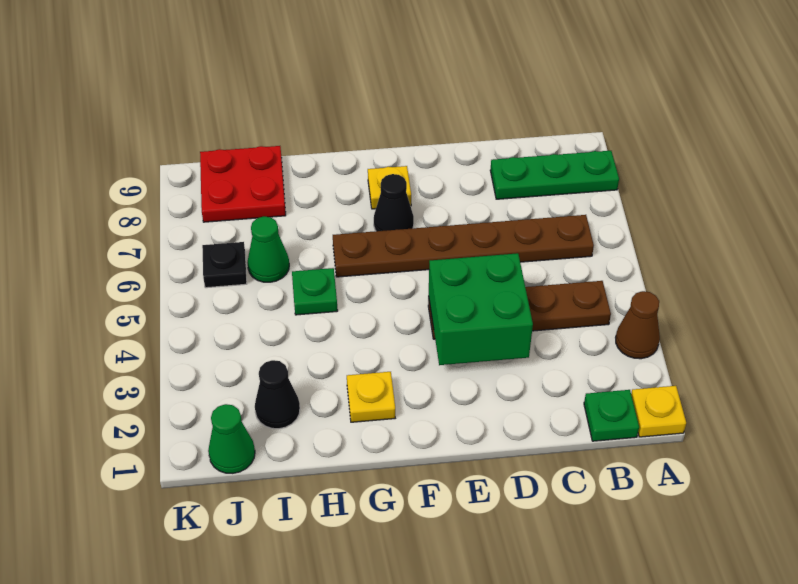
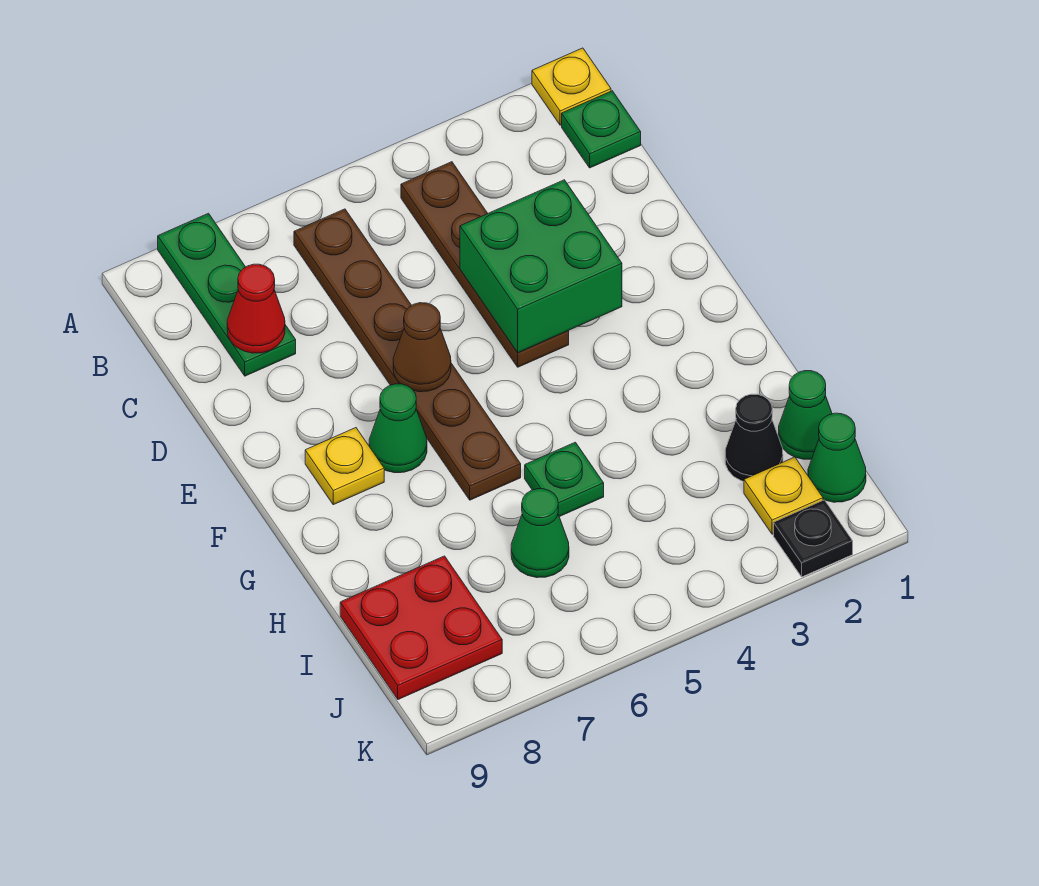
brown 1x1 cone [616,291,660,359] -> brown 1x1 cone moved to [393,303,451,392]
none -> red 1x1 cone [227,264,285,353]
black 1x1 cone [374,174,414,231] -> green 1x1 cone [369,384,427,473]
yellow 1x1 plate [347,372,395,422] -> yellow 1x1 plate moved to [744,457,823,534]
none -> green 1x1 cone [779,371,832,459]
black 1x1 plate [202,242,247,288] -> black 1x1 plate moved to [774,500,853,577]

